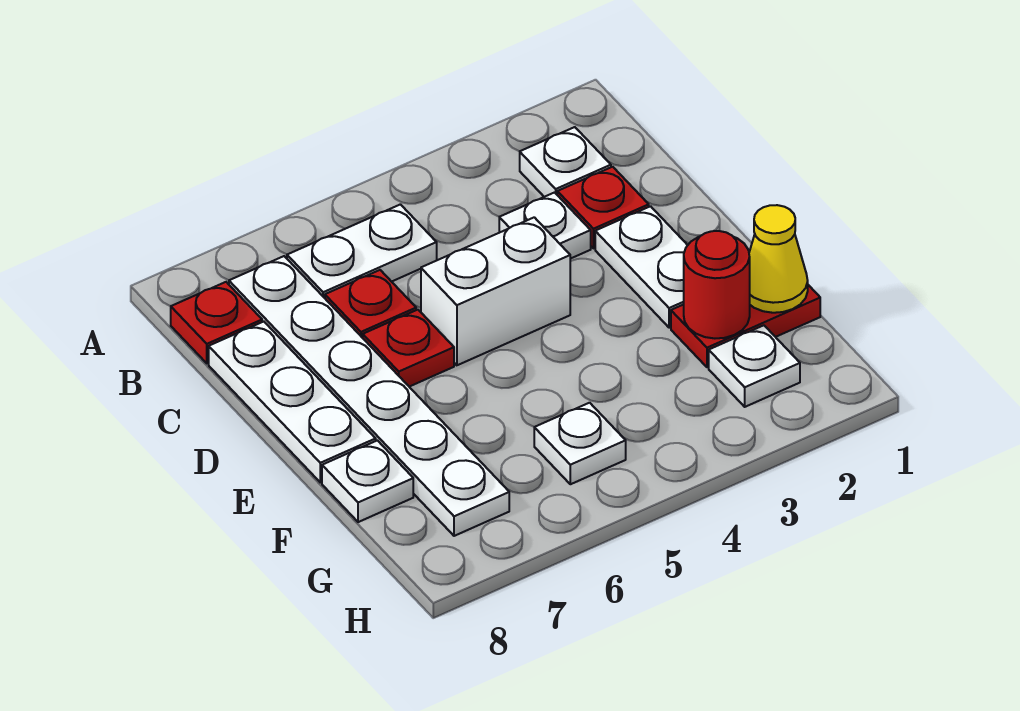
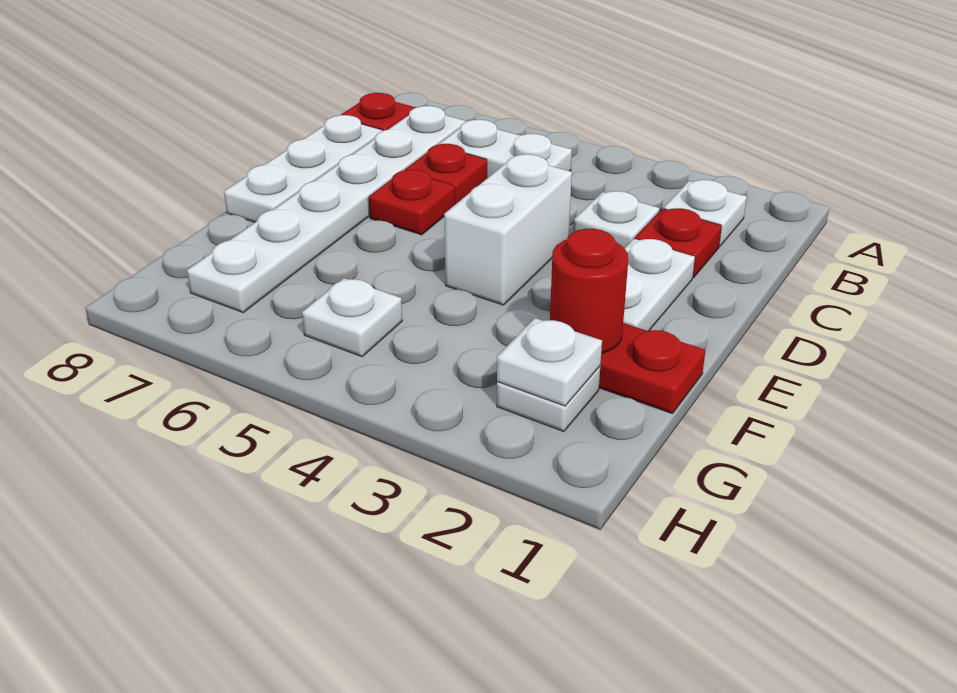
white 1x2 brick [421,217,570,365] -> white 1x2 brick turned to [444,154,572,305]
yellow 1x1 cone [749,205,808,313] -> none
white 1x1 plate [322,440,413,522] -> white 1x1 plate moved to [497,318,602,406]

